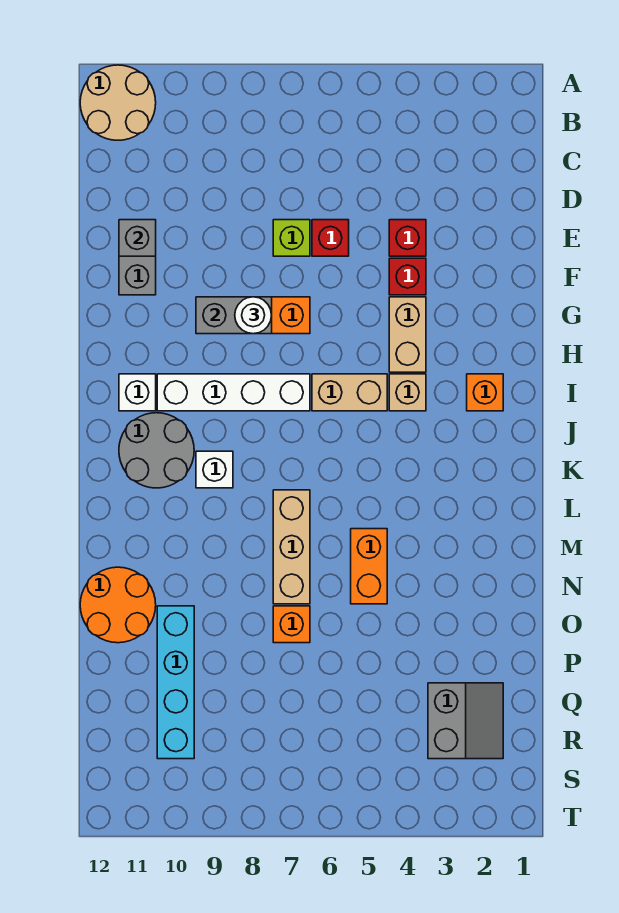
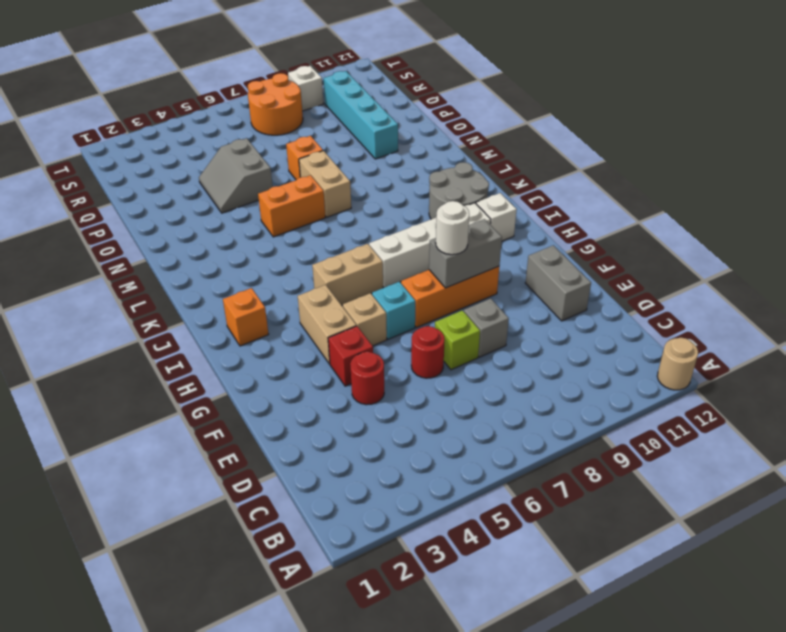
tan 2x2 round brick [80,65,156,140] -> tan 1x1 round brick [657,338,698,390]
red 1x1 brick [389,220,426,256] -> red 1x1 round brick [350,352,384,405]
red 1x1 brick [312,220,349,256] -> red 1x1 round brick [411,326,444,378]
grey 1x1 brick [119,220,156,256] -> grey 1x1 brick moved to [464,299,509,357]
none -> cyan 1x1 brick [372,282,415,339]
tan 1x1 brick [389,374,426,411] -> tan 1x1 brick moved to [343,293,387,346]
white 1x1 brick [196,451,233,488] -> white 1x1 brick moved to [288,66,323,111]
tan 1x3 brick [273,490,310,604] -> tan 1x2 brick [299,151,351,217]
orange 1x2 brick [351,529,387,604] -> orange 1x2 brick turned to [258,175,325,237]
orange 2x2 round brick [80,567,156,643] -> orange 2x2 round brick moved to [248,73,303,135]
grey 2x2 slope [428,683,503,759] -> grey 2x2 slope moved to [199,138,273,213]

